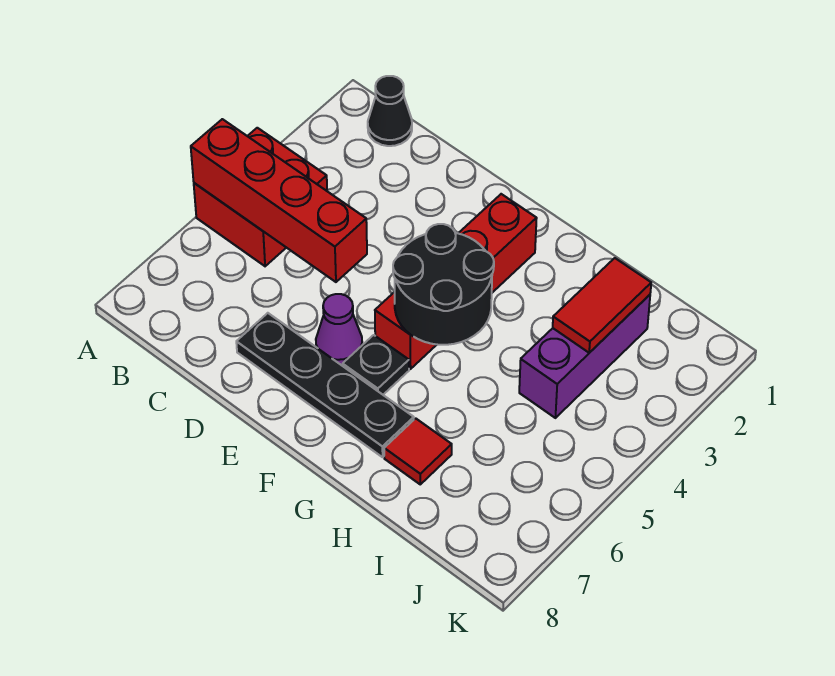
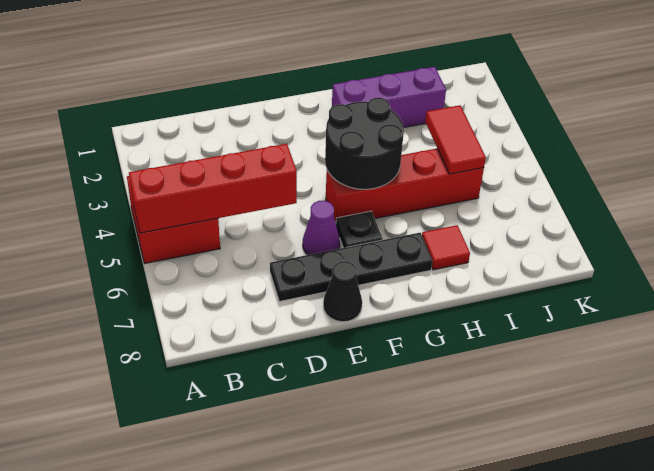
black 1x1 cone [368,76,412,146] -> black 1x1 cone moved to [323,261,362,322]
red 1x4 brick [375,194,537,369] -> red 1x4 brick turned to [326,149,484,223]
purple 1x3 brick [519,295,650,418] -> purple 1x3 brick turned to [332,67,446,127]
red 1x2 tile [553,258,651,353] -> red 1x2 tile moved to [425,105,486,174]

